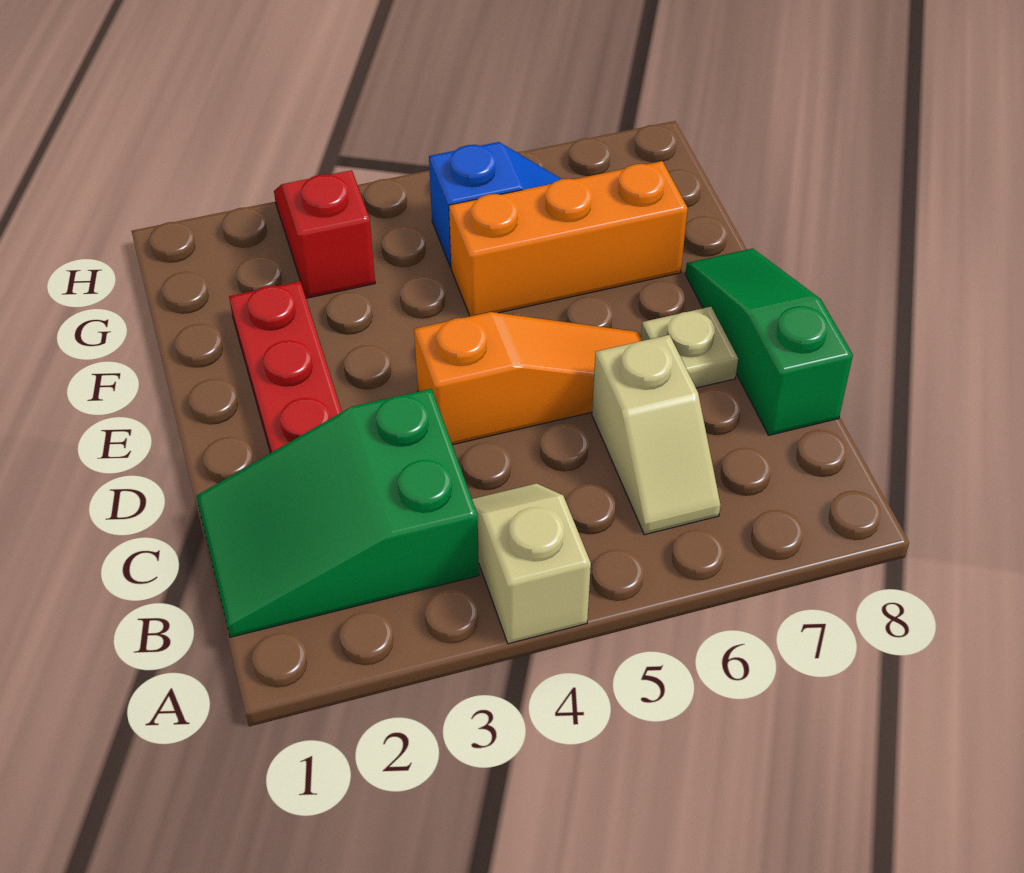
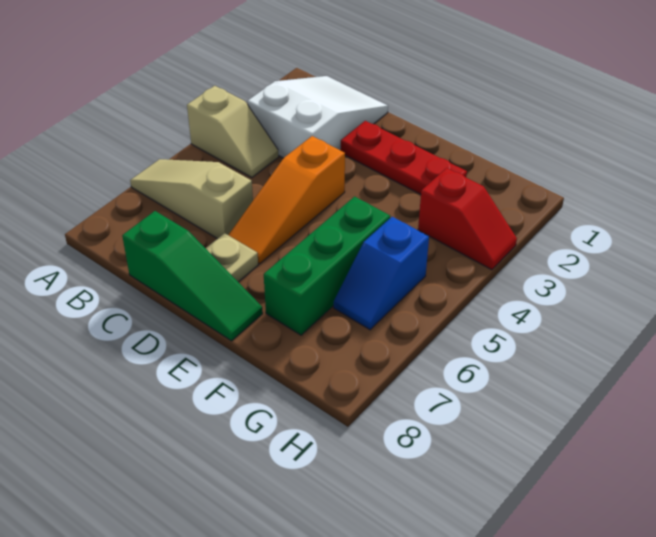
green 2x3 slope [196,389,479,637] -> white 2x3 slope [248,76,388,158]
tan 1x2 slope [592,335,721,535] -> tan 1x3 slope [130,159,253,239]
orange 1x3 brick [449,161,688,316] -> green 1x3 brick [264,196,390,335]

